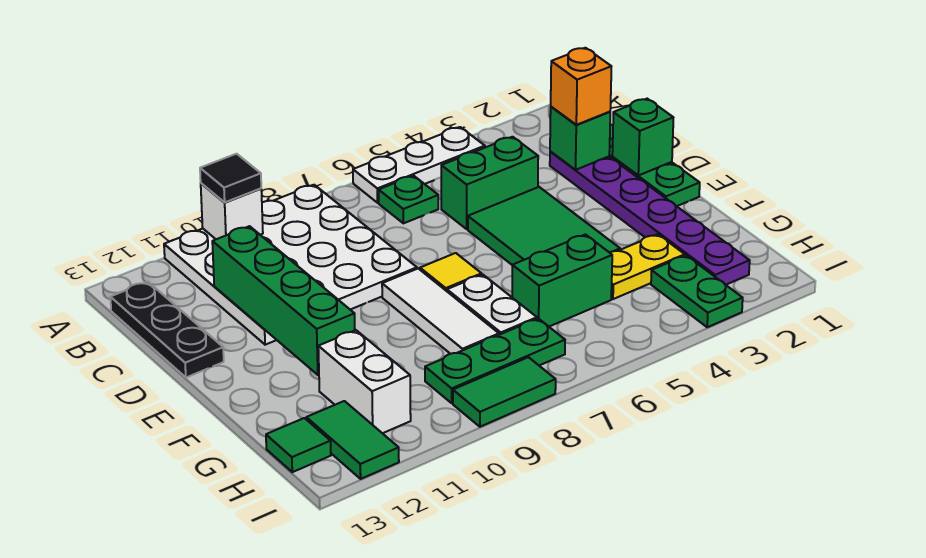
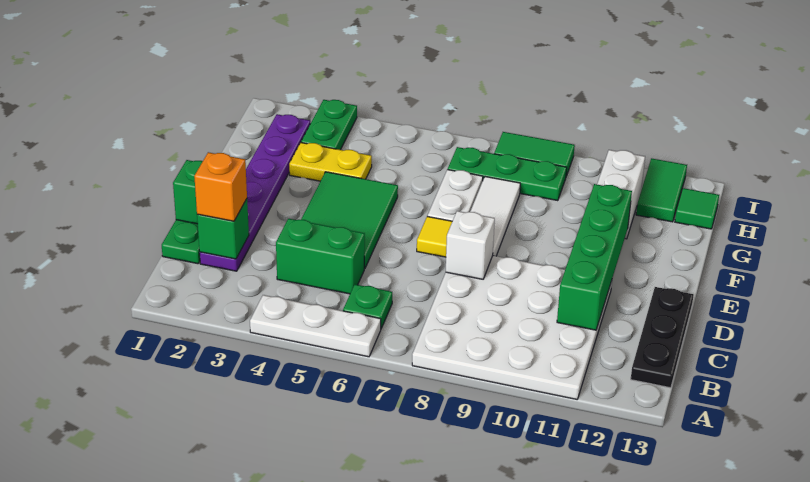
white 1x1 brick [201,183,263,239] -> white 1x1 brick moved to [446,211,495,279]
black 1x1 tile [200,154,261,202] -> none
green 1x2 brick [512,234,612,327] -> none

